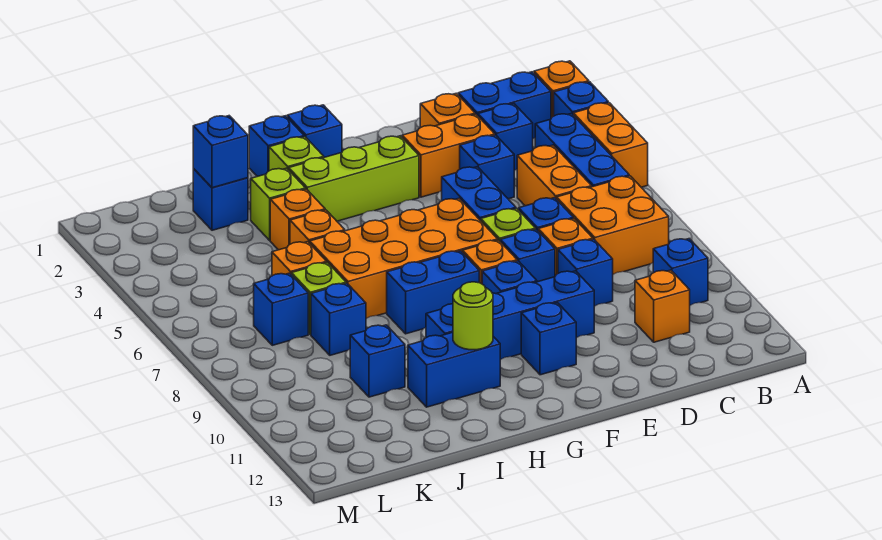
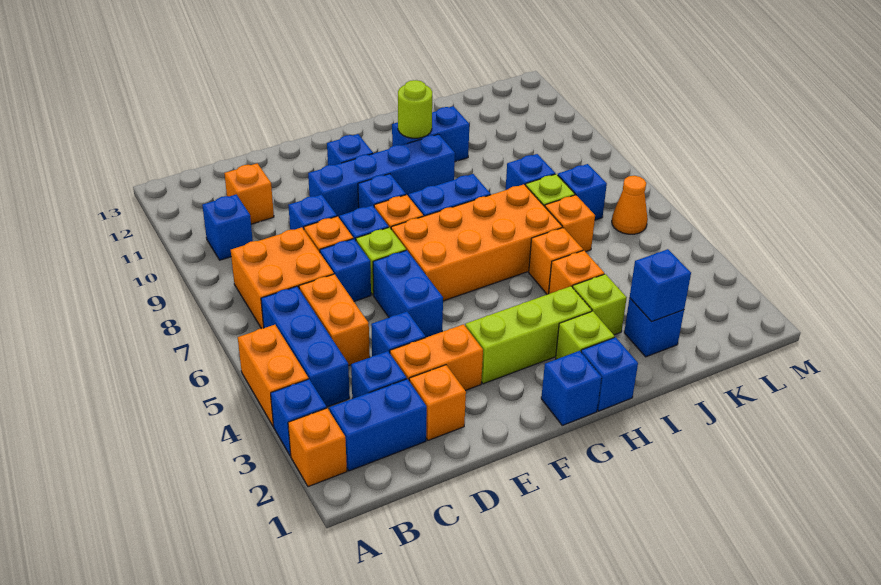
blue 1x1 brick [350,325,405,397] -> none
none -> orange 1x1 cone [612,176,648,234]

